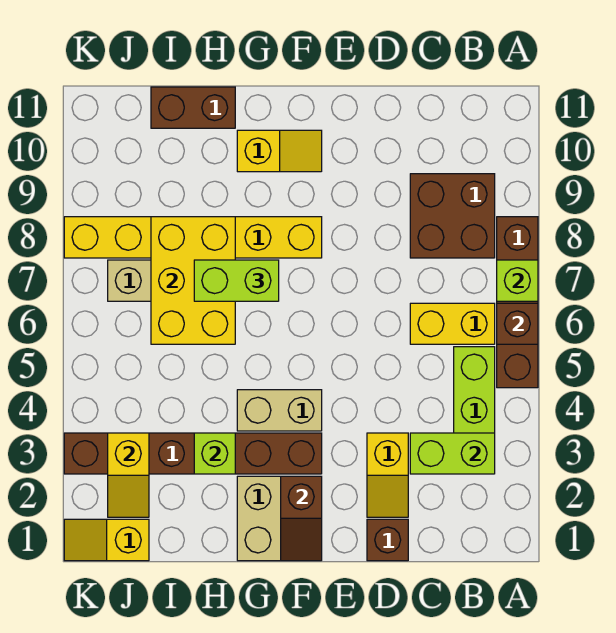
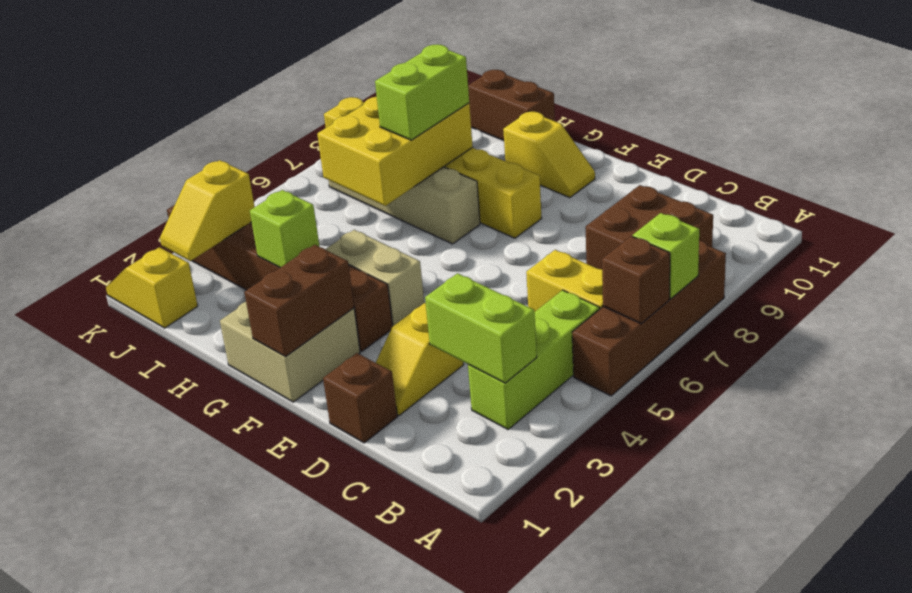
brown 1x2 slope [281,476,322,561] -> brown 1x2 brick [244,245,354,357]
lime 1x2 brick [194,260,279,301] -> lime 1x2 brick turned to [375,44,469,140]

